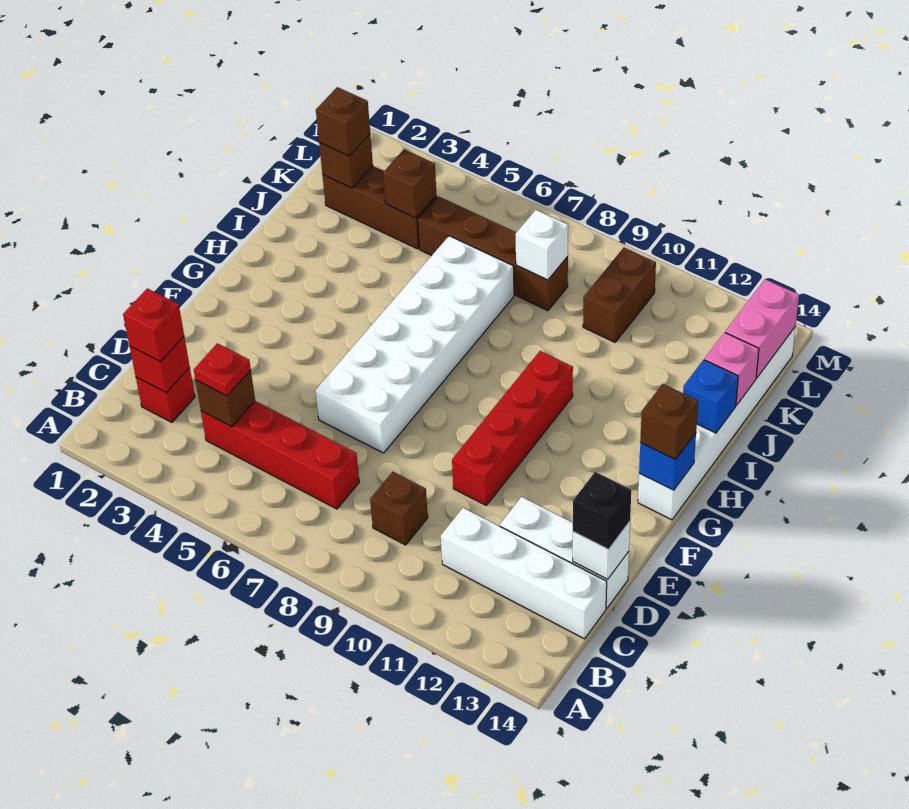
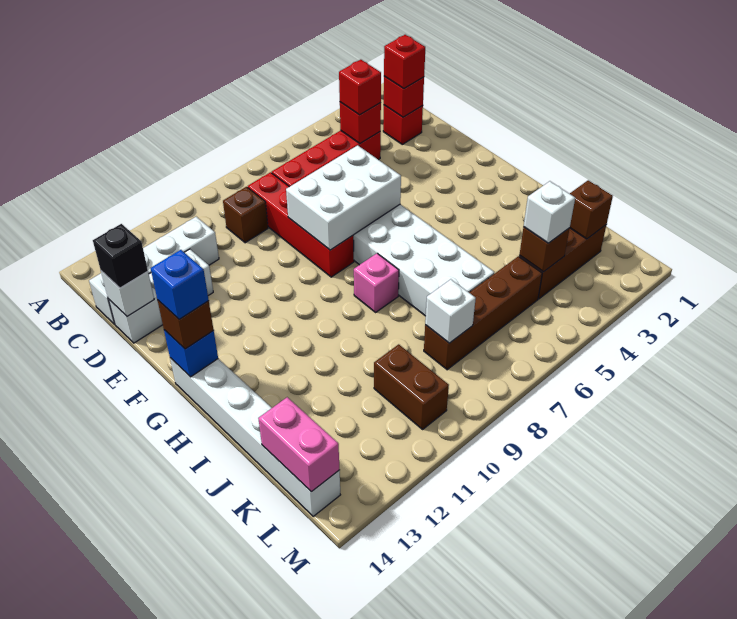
brown 1x1 brick [195,370,255,427] -> red 1x1 brick [340,102,381,143]
red 1x1 plate [194,343,251,396] -> red 1x1 brick [339,60,381,115]
none -> white 2x3 brick [286,145,401,250]
red 1x4 brick [452,351,573,505] -> red 1x4 brick moved to [248,172,354,277]
blue 1x1 brick [683,360,738,433] -> blue 1x1 brick moved to [151,250,209,319]
pink 1x1 brick [704,332,759,405] -> pink 1x1 brick moved to [354,253,399,312]
brown 1x1 brick [316,87,370,156] -> none
none -> white 1x1 brick [524,181,575,243]

